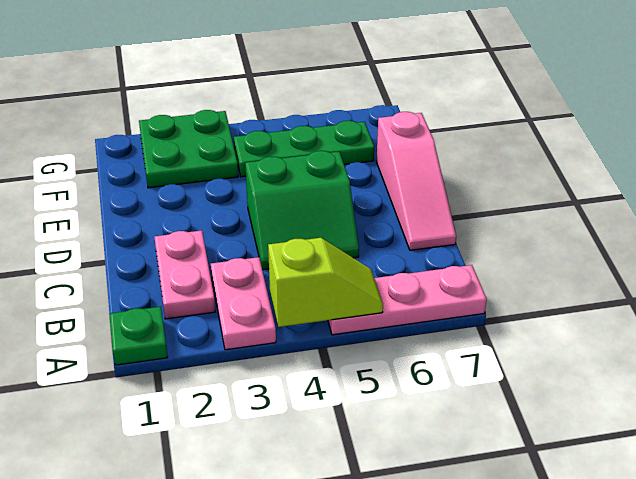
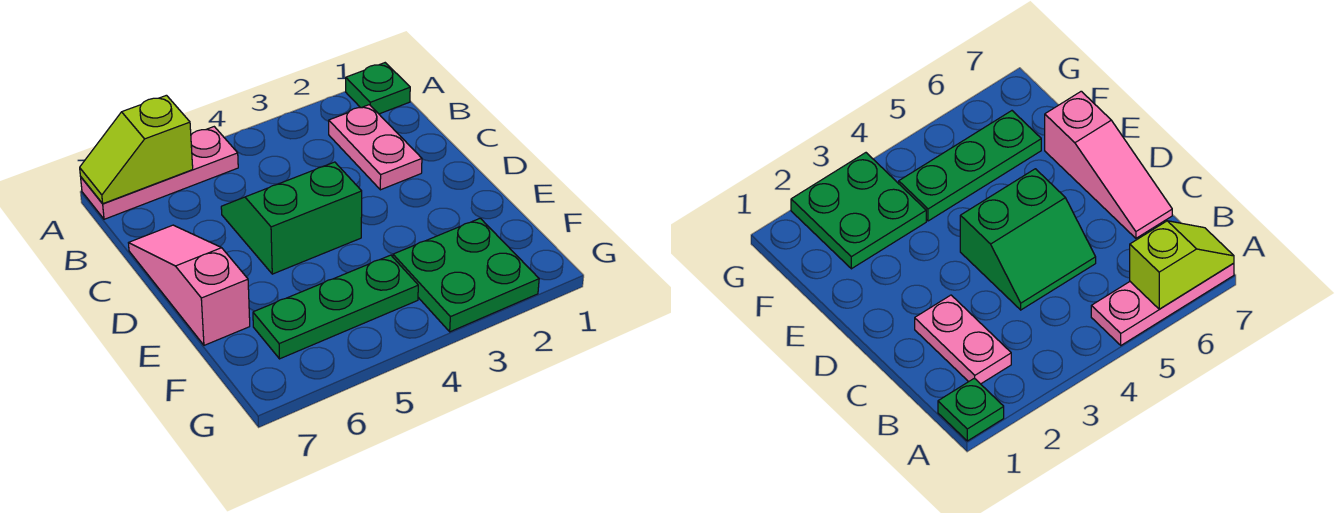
pink 1x2 plate [211,257,276,350] -> none
lime 1x2 slope [268,238,383,327] -> lime 1x2 slope moved to [80,95,193,204]

